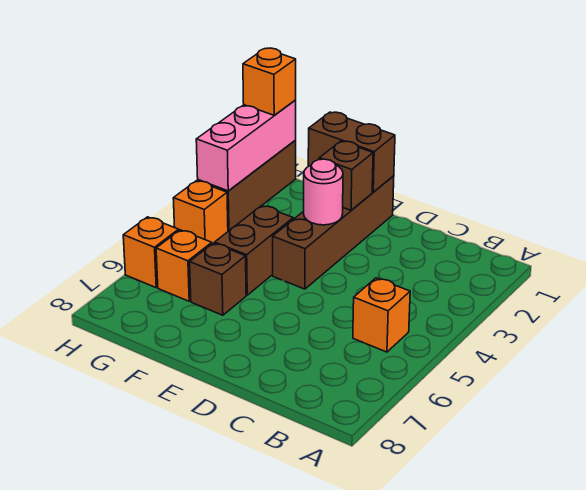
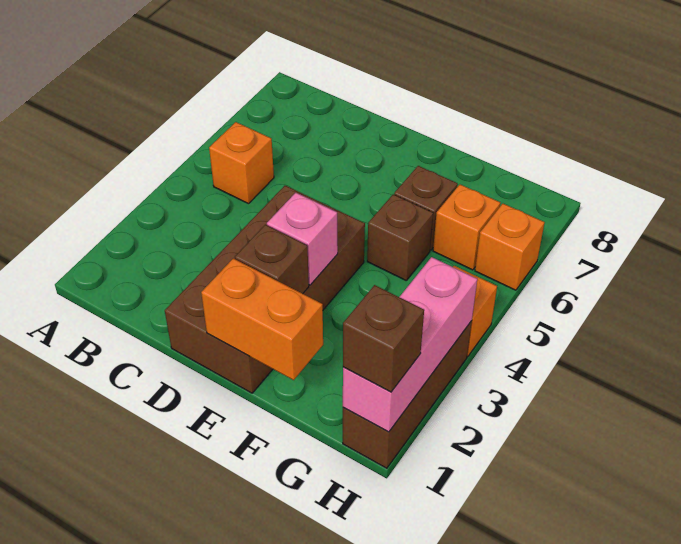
brown 1x4 brick [273,176,394,289] -> brown 2x4 brick [165,186,365,393]
brown 1x2 brick [308,112,395,192] -> orange 1x2 brick [201,258,323,380]
pink 1x1 round brick [304,159,343,225] -> pink 1x1 brick [267,193,338,285]
brown 1x2 brick [215,206,293,295] -> brown 1x1 brick [367,194,433,280]
orange 1x1 brick [243,48,296,115] -> brown 1x1 brick [343,285,424,392]

